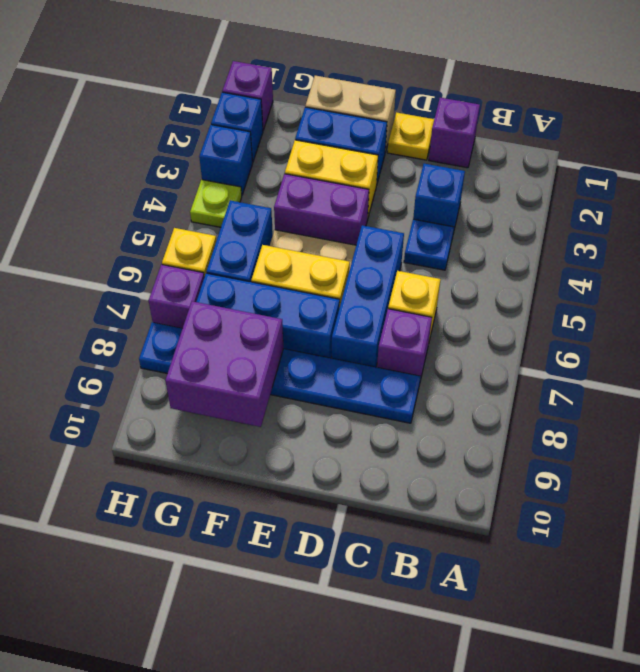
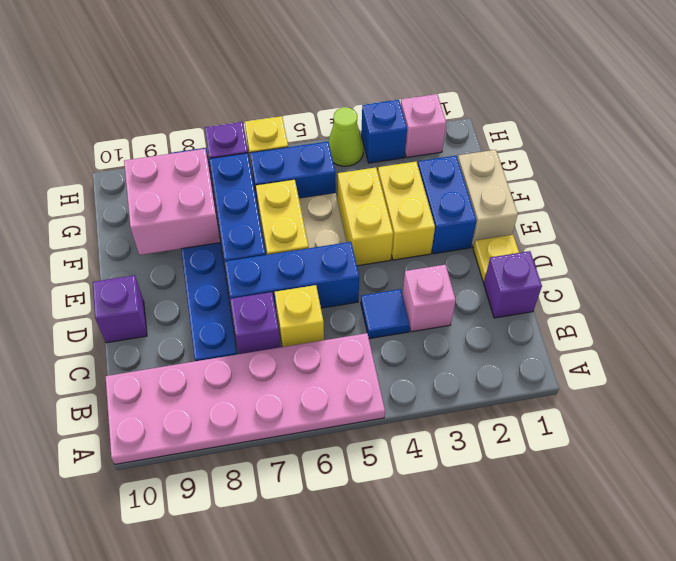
none -> pink 2x6 plate [105,333,385,464]
blue 1x1 brick [413,164,465,233] -> pink 1x1 brick [402,265,456,332]
blue 1x1 plate [404,219,454,270] -> blue 1x1 tile [361,289,410,339]
purple 1x2 brick [274,174,369,245] -> yellow 1x2 brick [338,167,393,266]
purple 2x2 brick [165,301,283,427] -> pink 2x2 brick [124,149,220,255]
purple 1x1 brick [222,61,273,130] -> purple 1x1 brick moved to [93,275,147,343]
blue 1x1 brick [211,92,263,162] -> pink 1x1 brick [401,94,446,157]
lime 1x1 plate [190,180,242,227] -> lime 1x1 cone [328,107,363,166]

